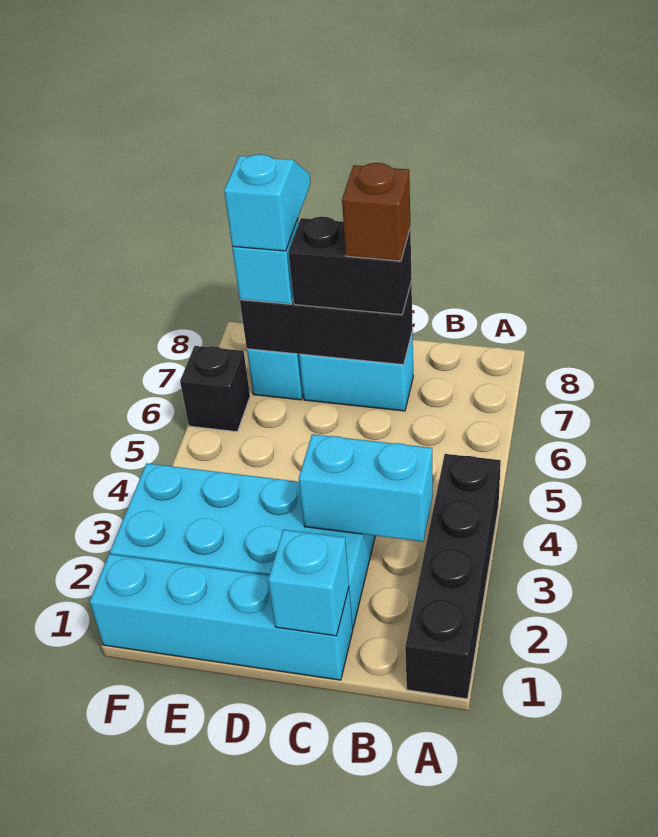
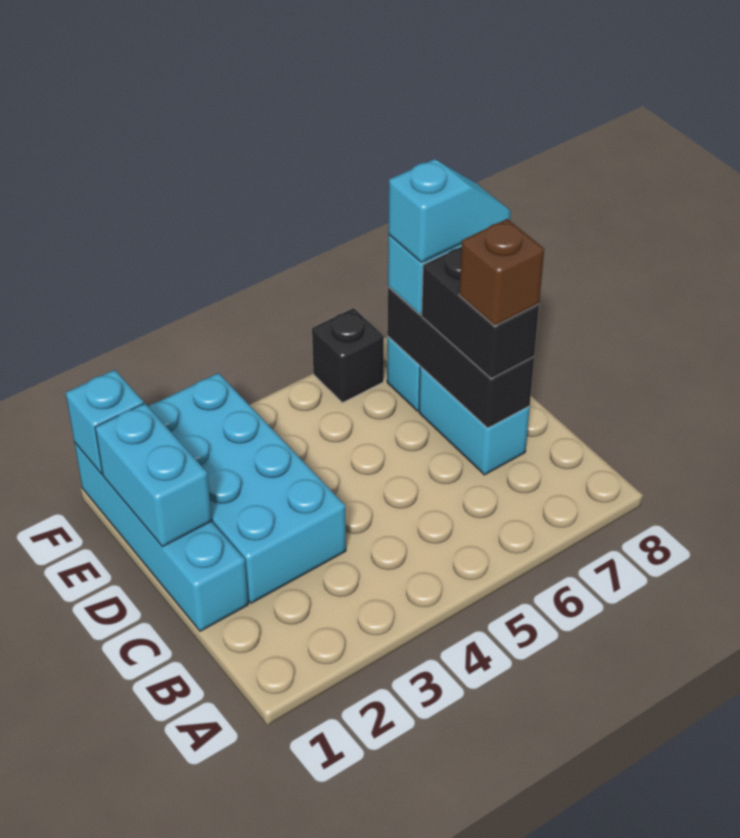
black 1x4 brick [405,454,501,699] -> none
cyan 1x2 brick [299,434,433,542] -> cyan 1x2 brick moved to [95,403,212,547]
cyan 1x1 brick [268,530,349,636] -> cyan 1x1 brick moved to [66,370,144,474]

